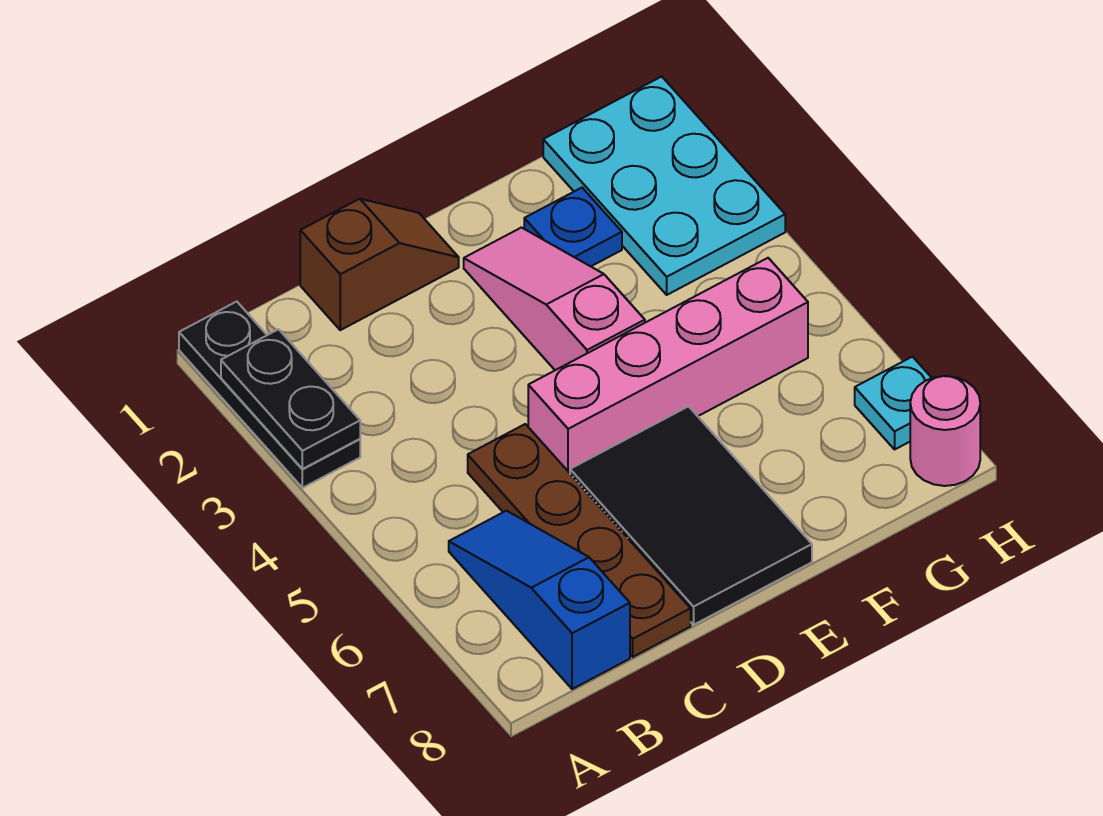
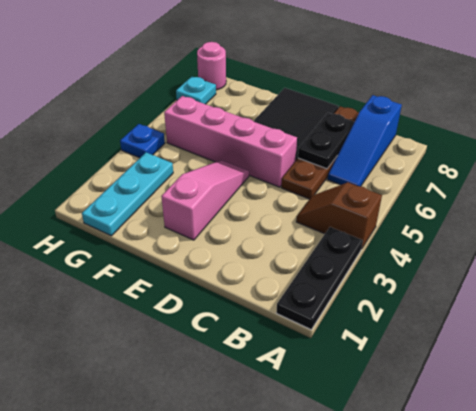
black 1x2 plate [221,329,360,469] -> black 1x2 plate moved to [298,113,354,169]
brown 1x2 slope [300,199,459,330] -> brown 1x2 slope moved to [296,183,382,249]
pink 1x3 slope [464,228,645,370] -> pink 1x3 slope turned to [161,160,249,240]
blue 1x1 plate [524,188,622,266] -> blue 1x1 plate moved to [120,124,165,158]
cyan 2x3 plate [543,77,785,295] -> cyan 1x3 plate [82,152,173,236]

